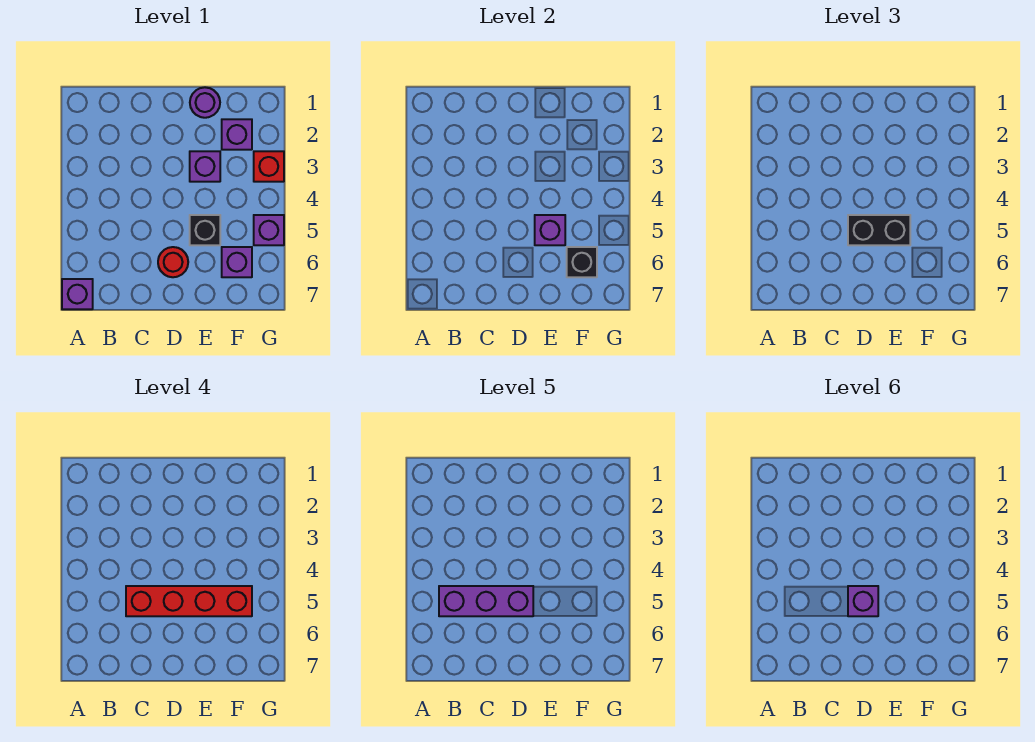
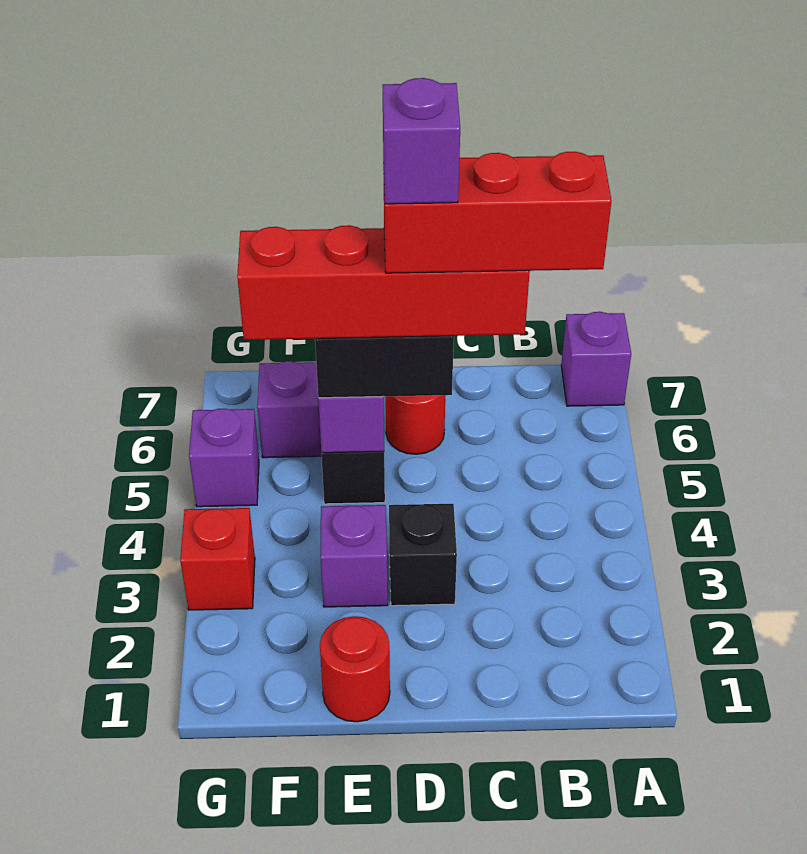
purple 1x3 brick [439,586,533,616] -> red 1x3 brick [383,152,611,273]
purple 1x1 round brick [190,87,220,118] -> red 1x1 round brick [320,616,390,722]
purple 1x1 brick [222,119,252,150] -> none
black 1x1 brick [567,247,597,277] -> black 1x1 brick moved to [389,504,457,606]

